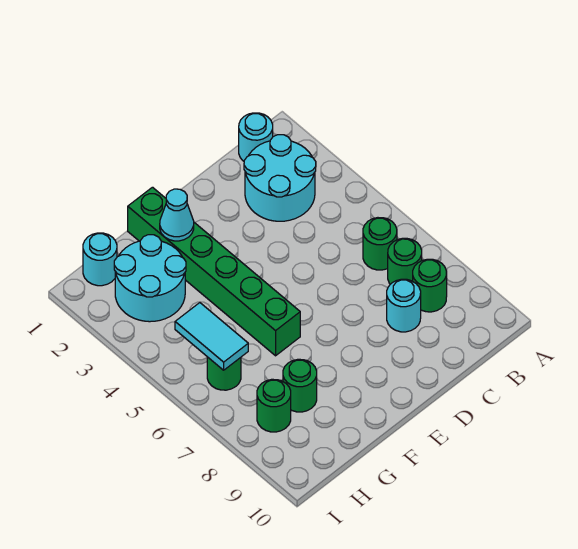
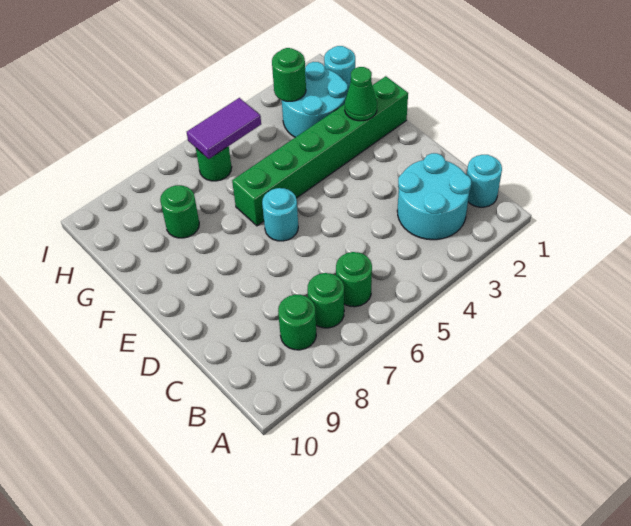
cyan 1x1 round brick [387,279,421,332] -> cyan 1x1 round brick moved to [262,188,298,241]
cyan 1x1 cone [160,189,194,241] -> green 1x1 cone [345,67,377,121]
cyan 1x2 tile [175,303,248,370] -> purple 1x2 tile [187,98,261,159]
green 1x1 round brick [257,379,291,432] -> green 1x1 round brick moved to [272,48,306,101]

